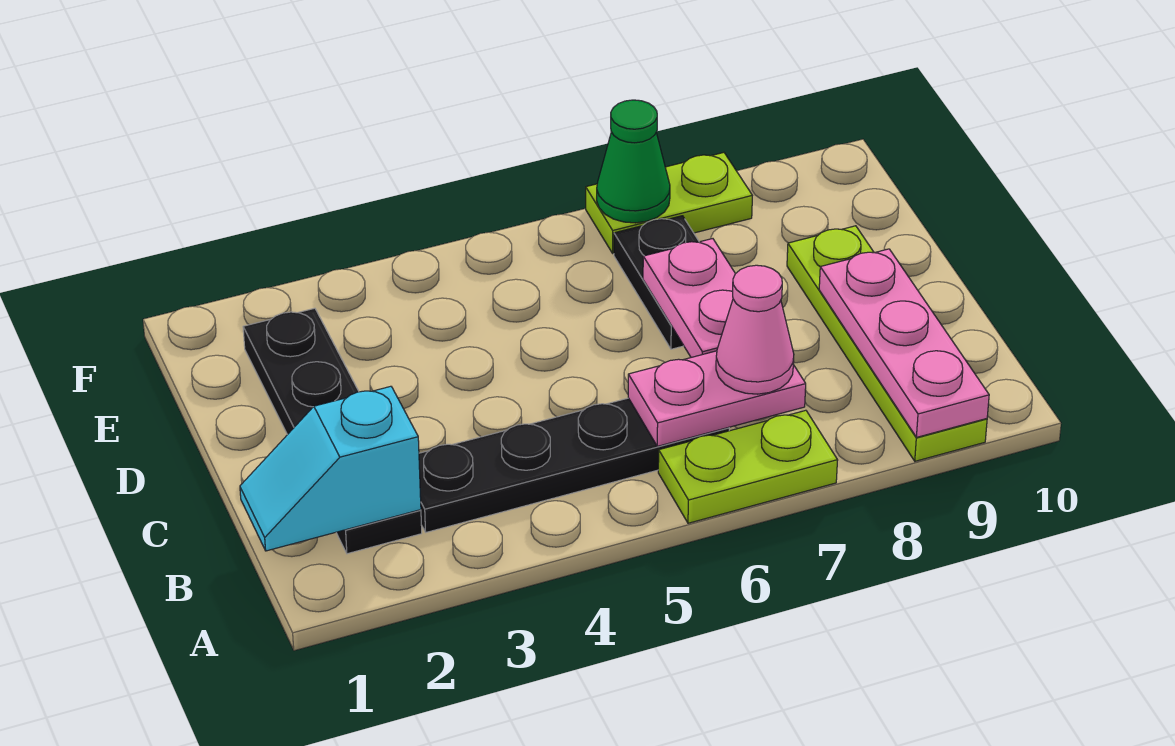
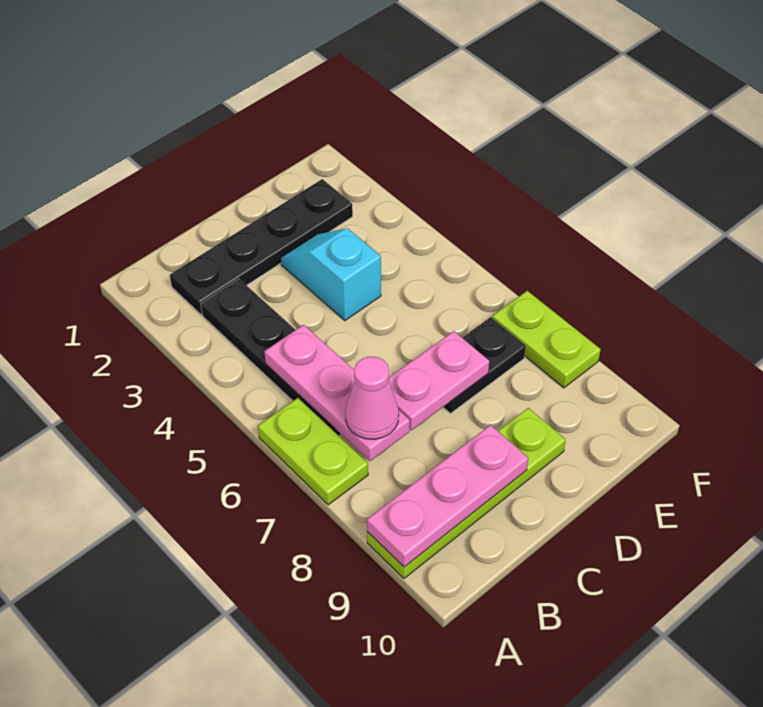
cyan 1x2 slope [240,386,421,551] -> cyan 1x2 slope moved to [281,228,381,321]
pink 1x2 plate [628,351,806,446] -> pink 1x3 plate [264,325,410,461]
green 1x1 cone [597,100,670,223] -> none

